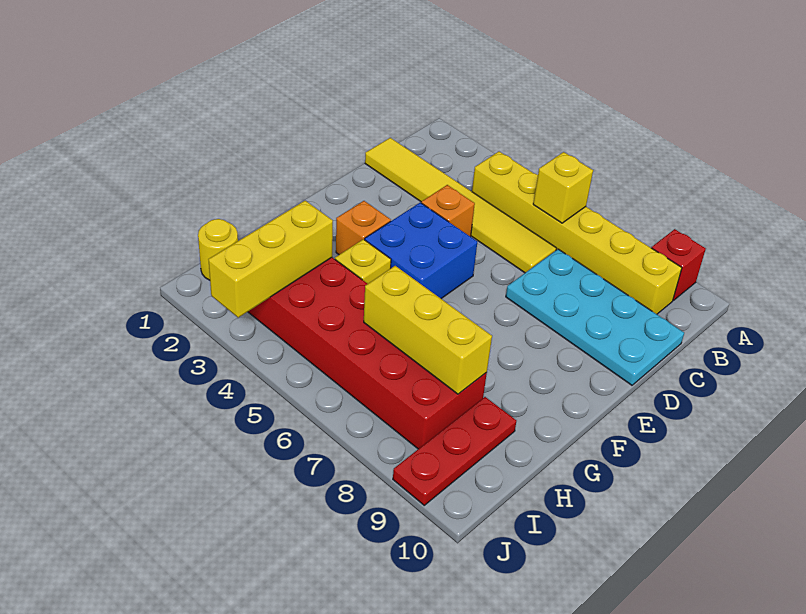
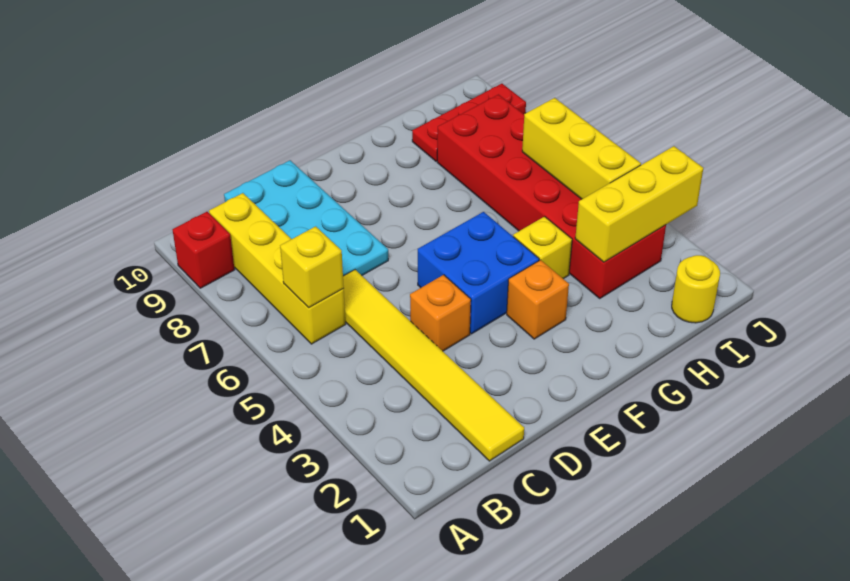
yellow 1x6 brick [472,152,682,314] -> yellow 1x4 brick [209,193,346,344]
yellow 1x3 brick [364,266,492,394] -> yellow 1x3 brick moved to [522,98,641,199]

